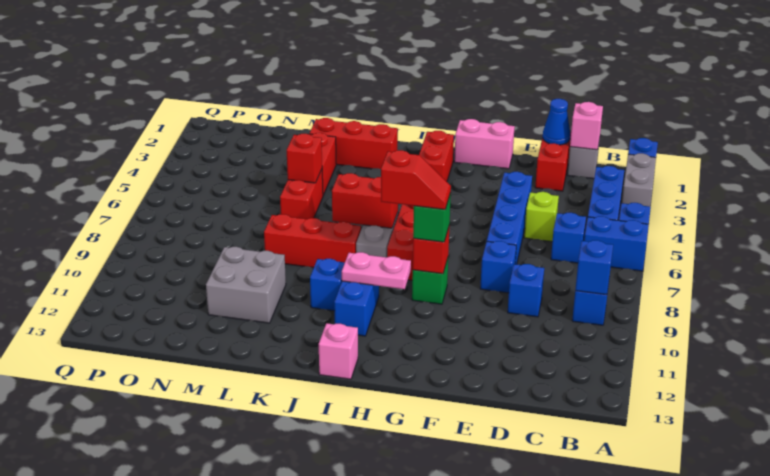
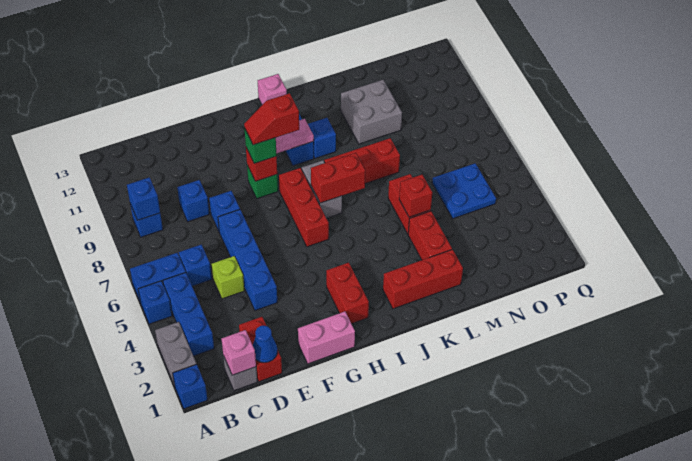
none -> blue 2x2 plate [432,163,496,219]

